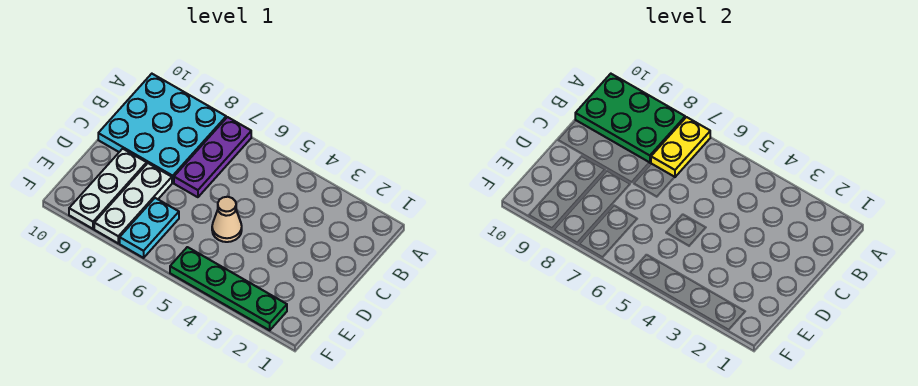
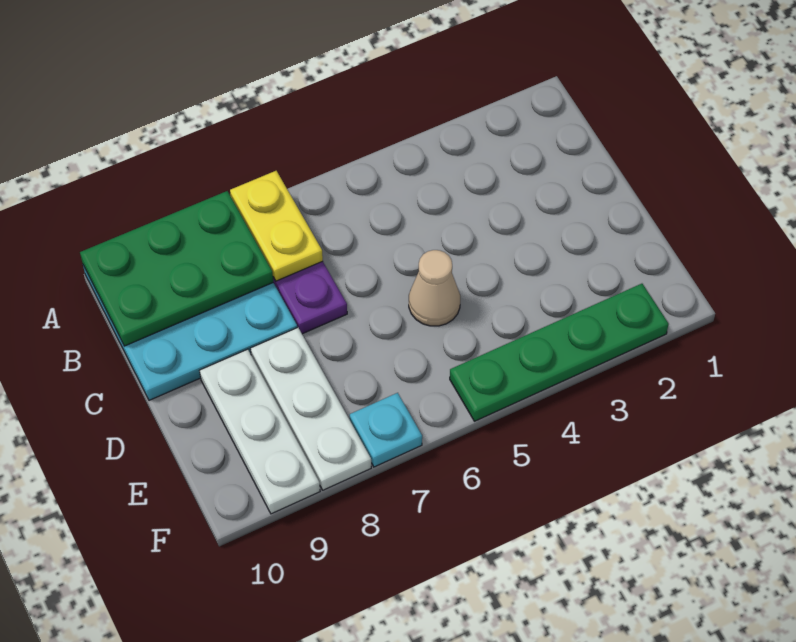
cyan 1x2 plate [120,198,179,258] -> cyan 1x1 plate [350,393,422,467]

